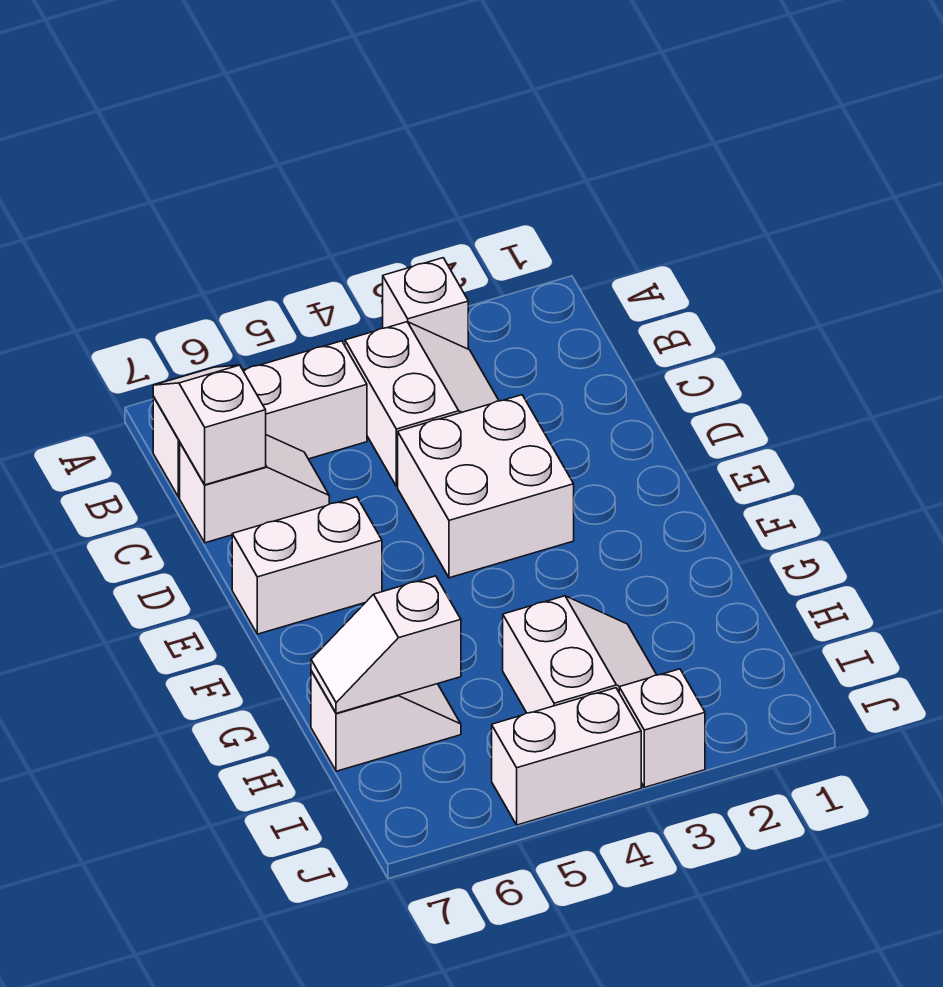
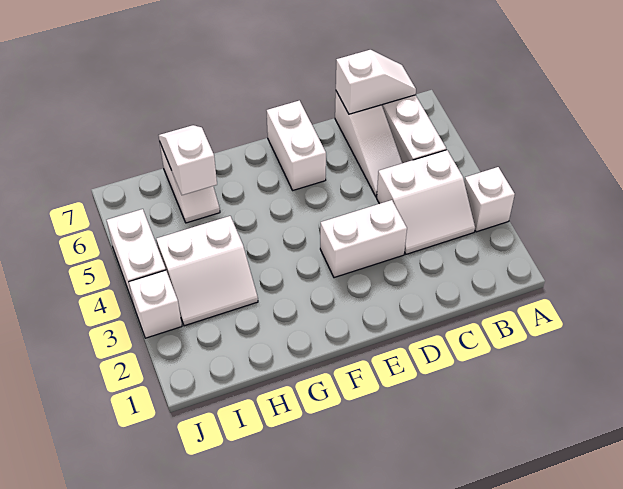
white 1x2 slope [180,435,329,543] -> white 1x3 slope [335,91,402,197]
white 2x2 brick [398,395,574,578] -> white 1x2 brick [320,200,407,278]

